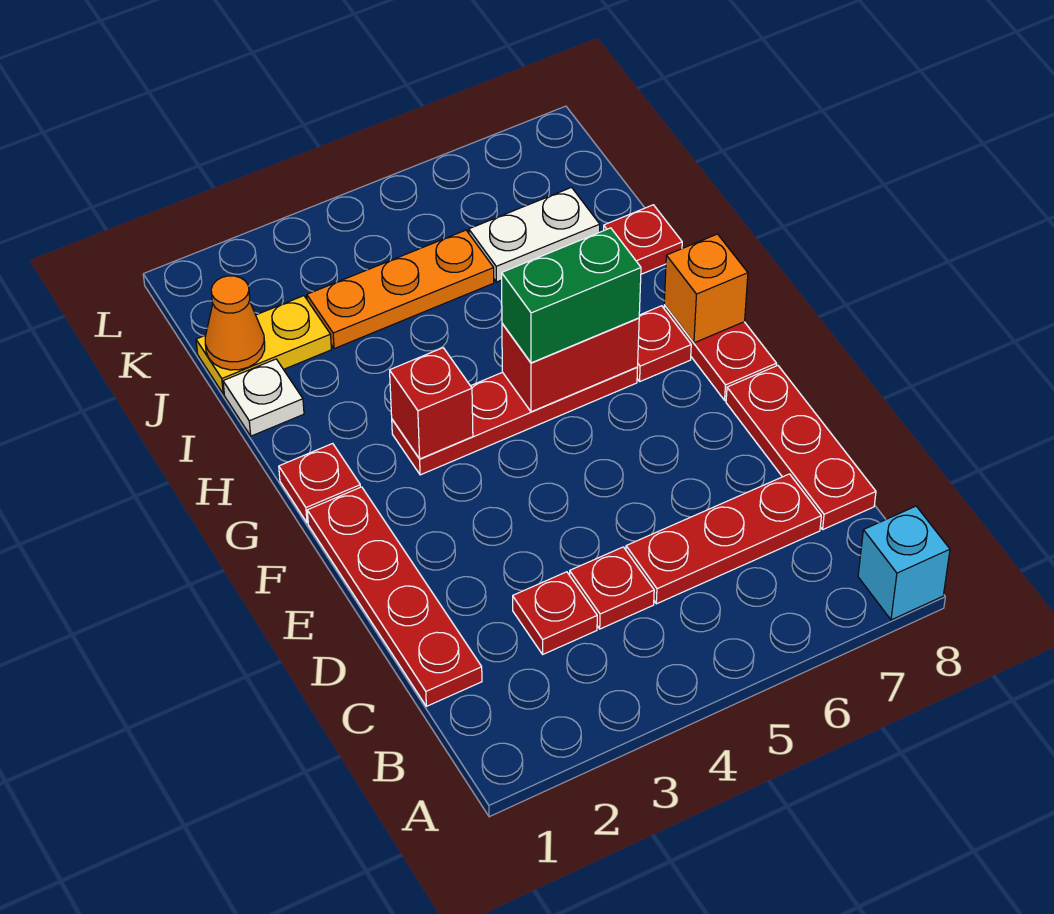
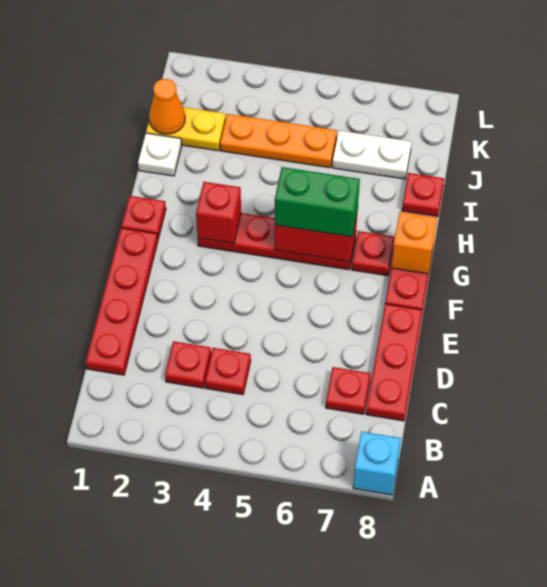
red 1x3 plate [626,474,821,604] -> red 1x1 plate [326,367,371,414]

